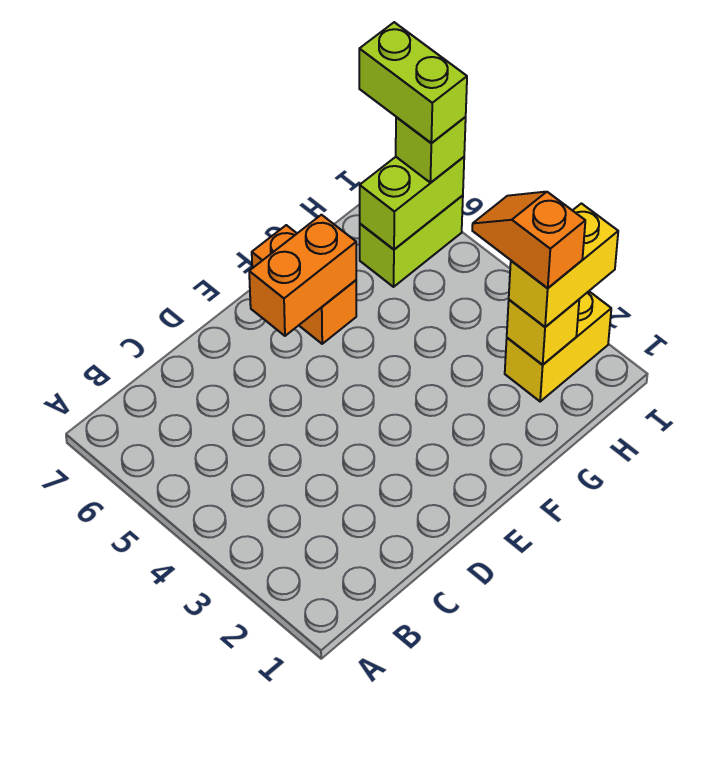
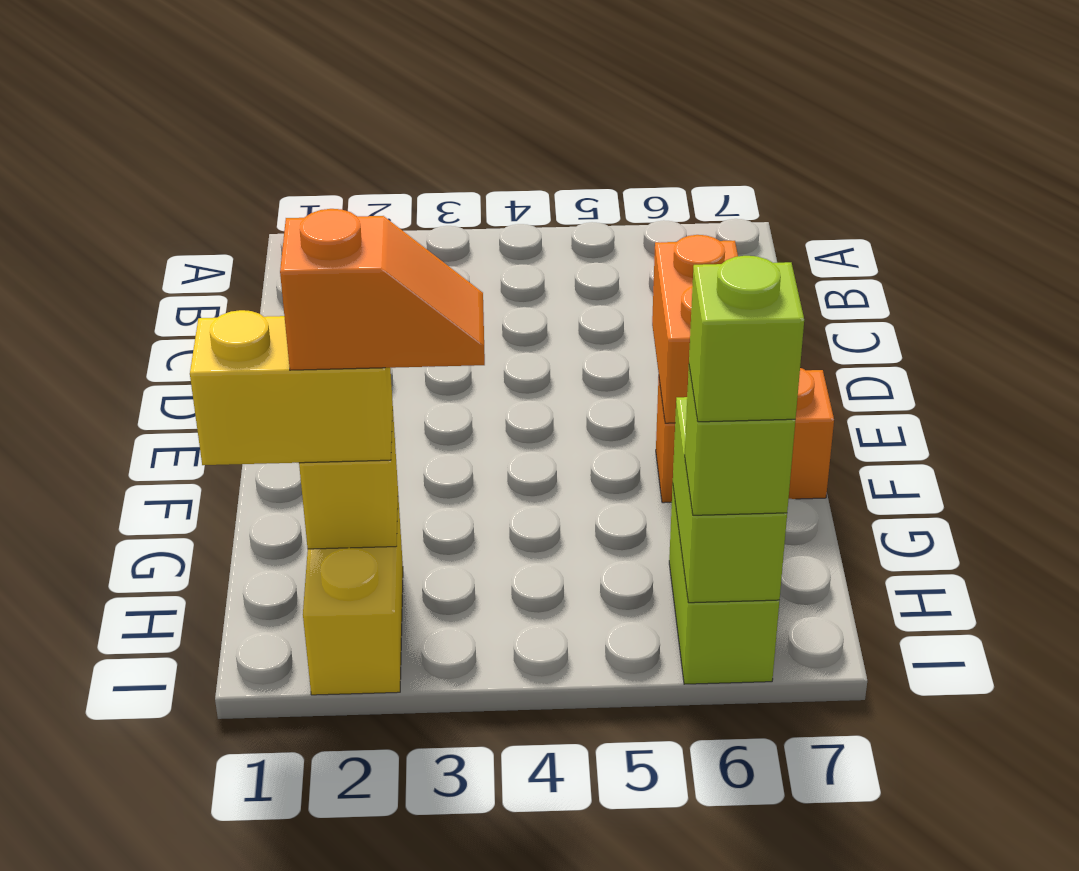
yellow 1x2 brick [509,203,618,327] -> yellow 1x2 brick turned to [190,310,393,465]
lime 1x2 brick [359,22,467,143] -> lime 1x1 brick [689,256,804,422]

